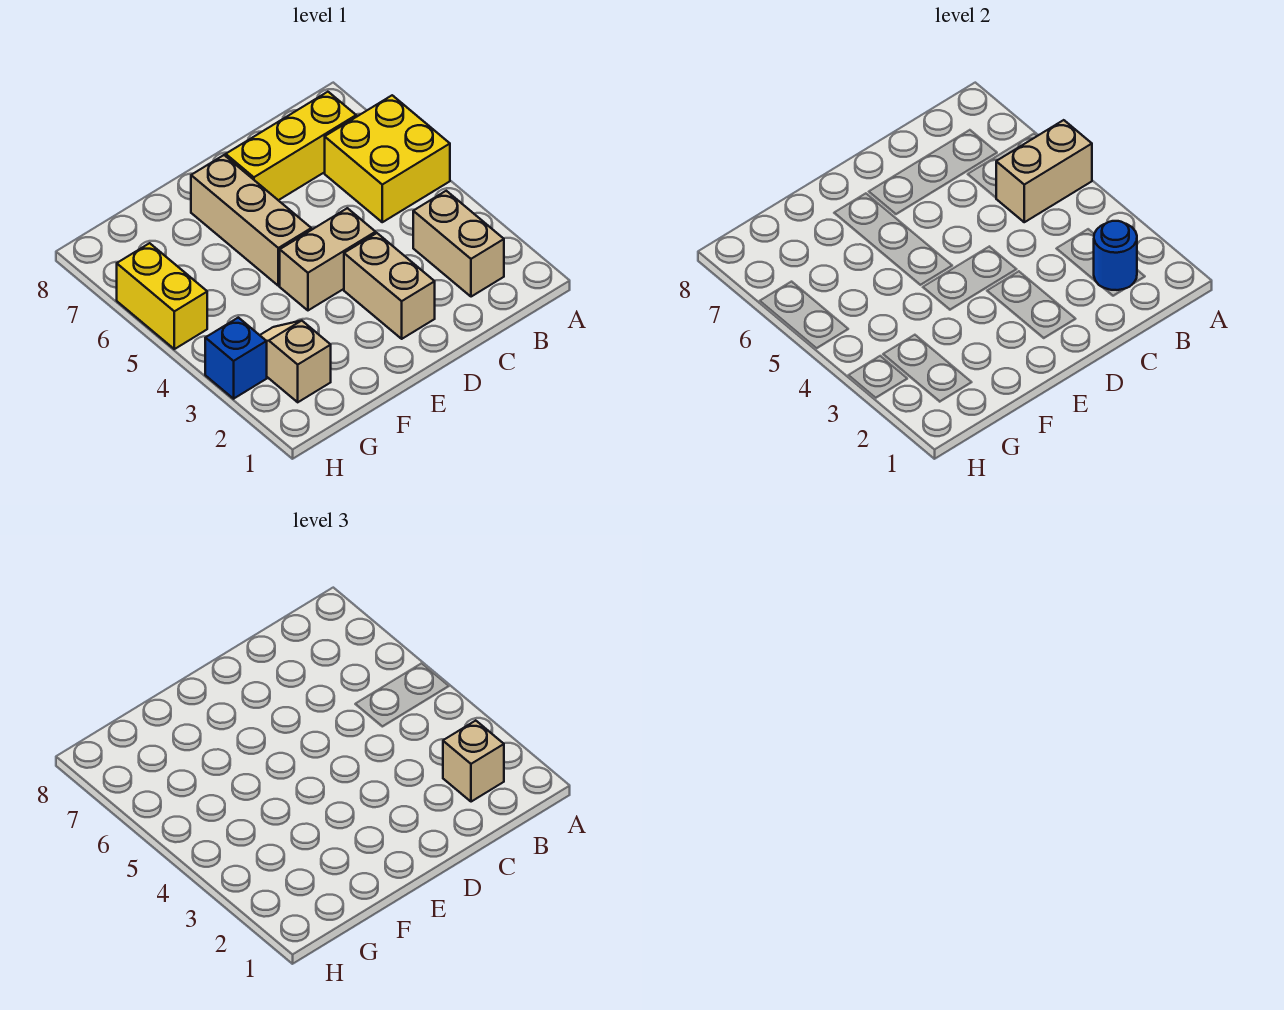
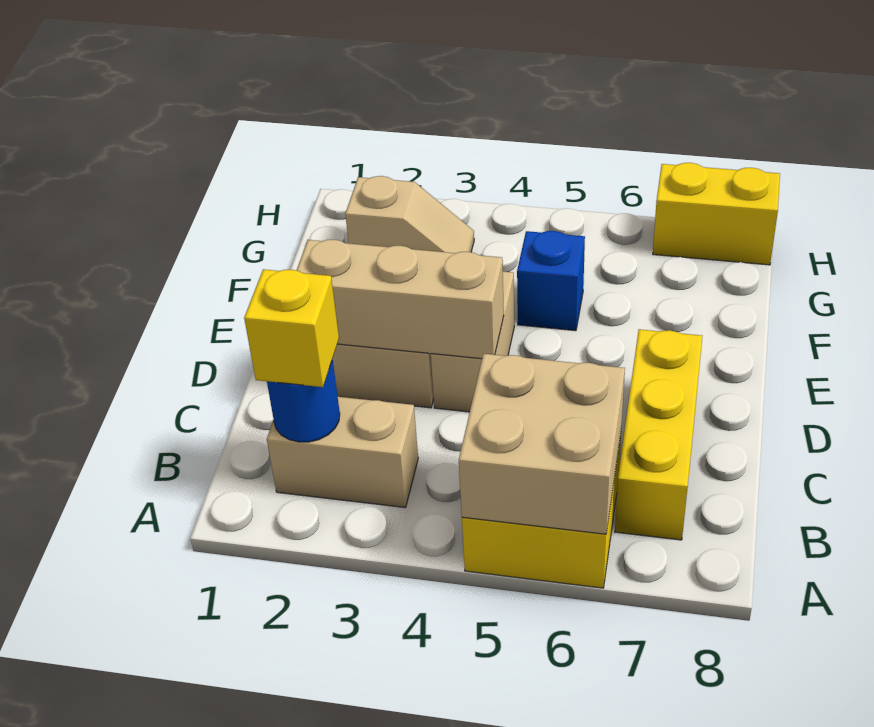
tan 1x2 brick [996,120,1092,222] -> tan 2x2 brick [459,354,625,534]
tan 1x1 brick [443,721,504,802] -> yellow 1x1 brick [244,269,339,387]
tan 1x3 brick [191,155,311,286] -> tan 1x3 brick moved to [296,240,504,359]
blue 1x1 brick [205,318,267,399] -> blue 1x1 brick moved to [517,231,585,331]
yellow 1x2 brick [117,243,207,349] -> yellow 1x2 brick moved to [653,163,780,265]

